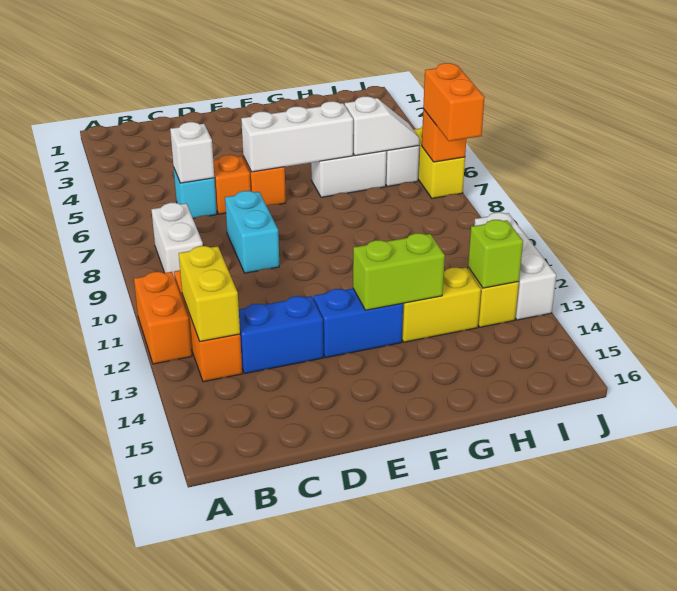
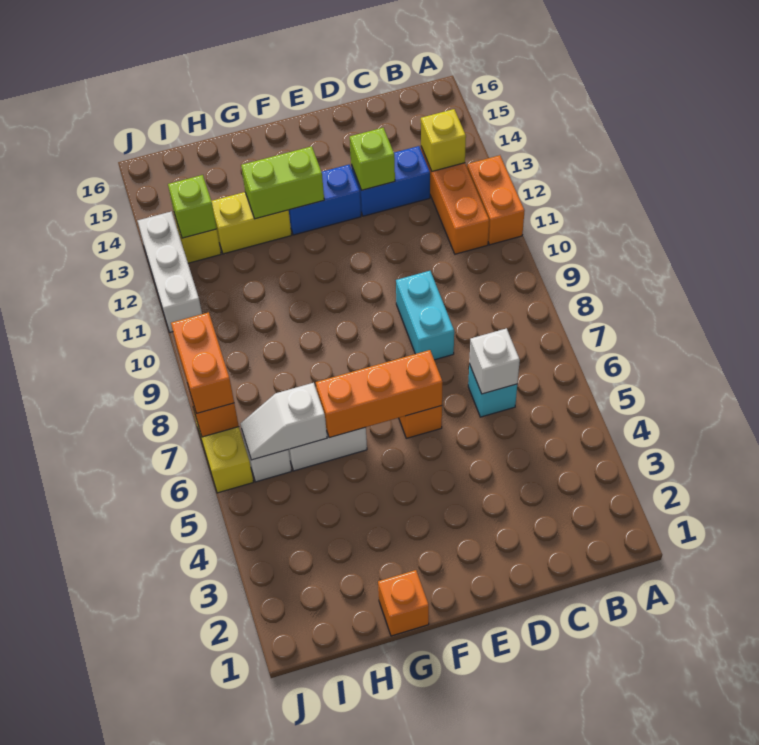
white 1x2 brick [151,203,203,278] -> none
yellow 1x2 brick [179,246,240,342] -> yellow 1x1 brick [421,109,466,171]
orange 1x1 brick [213,155,251,214] -> orange 1x1 brick moved to [378,570,429,636]
none -> lime 1x1 brick [350,128,395,190]
white 1x3 brick [241,101,353,172] -> orange 1x3 brick [316,350,443,438]

